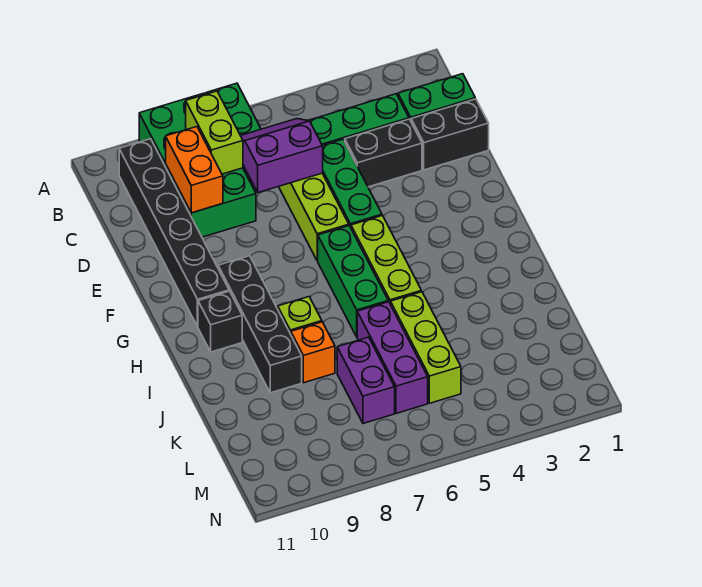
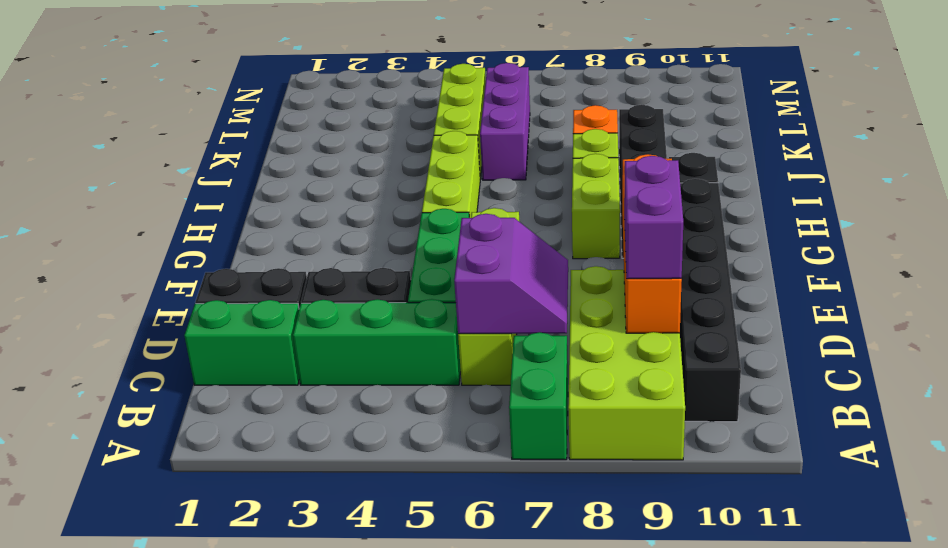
green 2x4 brick [139,93,256,237] -> lime 2x4 brick [568,266,685,460]
lime 1x2 brick [186,91,243,174] -> lime 1x2 brick moved to [572,154,620,259]
purple 2x2 slope [241,119,323,193] -> purple 2x2 slope turned to [454,214,568,334]
orange 1x2 brick [166,127,223,213] -> orange 1x4 brick [622,154,682,333]
green 1x3 brick [318,226,388,337] -> none
purple 1x2 brick [337,337,395,423] -> purple 1x2 brick moved to [624,156,683,279]

